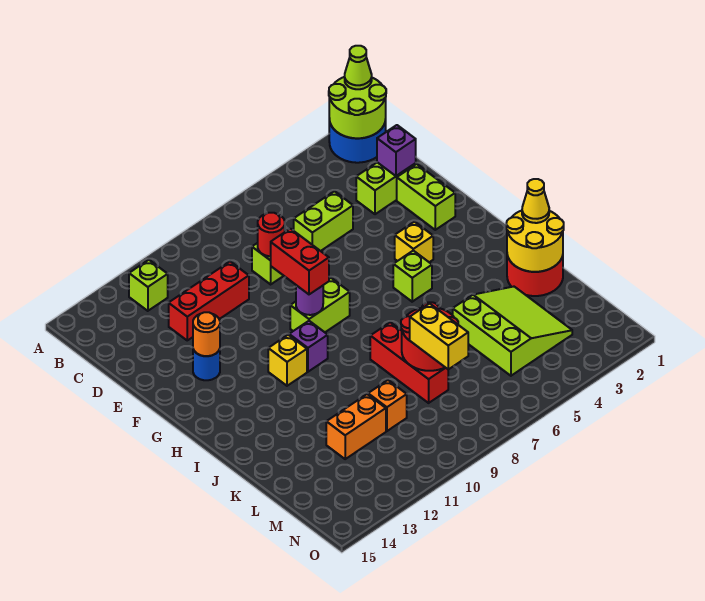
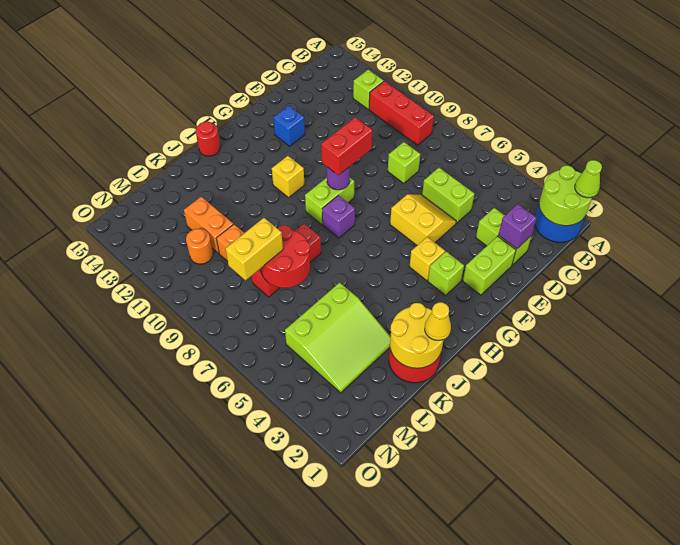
red 1x1 round brick [258,213,285,256] -> red 1x1 round brick moved to [196,122,220,156]
red 1x3 brick [169,262,249,340] -> red 1x3 brick moved to [369,81,434,145]
none -> yellow 2x2 slope [390,194,456,245]
blue 1x1 round brick [193,349,220,380] -> blue 1x1 brick [273,106,305,146]
orange 1x1 round brick [193,312,220,356] -> orange 1x1 round brick moved to [186,229,213,264]
lime 1x2 brick [290,278,350,332] -> lime 1x2 brick turned to [305,178,354,224]
lime 1x1 brick [393,251,432,302] -> lime 1x1 brick moved to [428,252,464,295]
purple 1x1 brick [289,321,328,372] -> purple 1x1 brick moved to [322,195,355,238]

